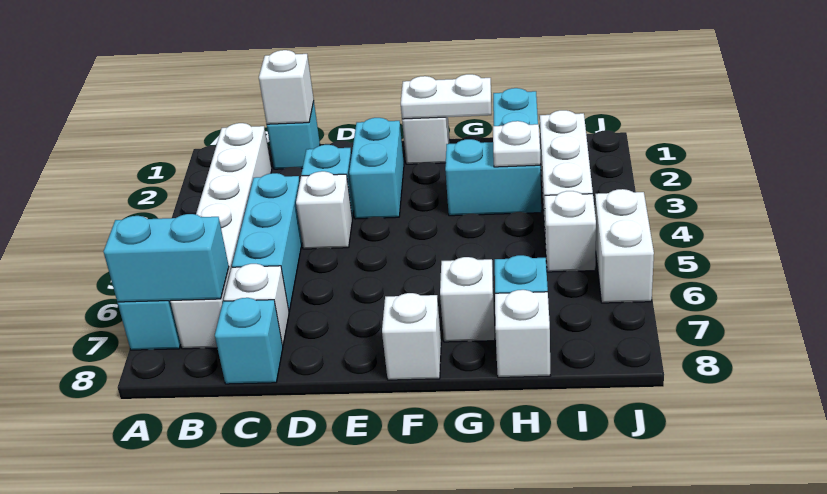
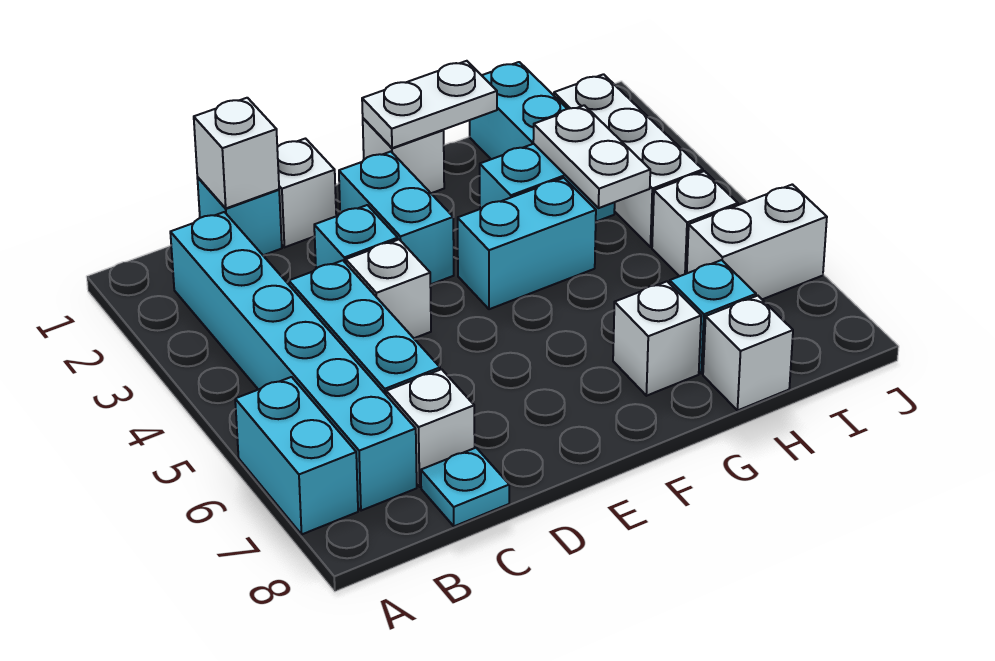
cyan 1x2 brick [104,214,229,302] -> cyan 1x2 brick moved to [458,178,596,309]
white 1x6 brick [170,123,272,349] -> cyan 1x6 brick [170,212,417,511]
cyan 1x1 brick [215,298,283,384] -> cyan 1x1 plate [421,448,509,526]
white 1x1 brick [382,293,441,380] -> white 1x1 brick moved to [277,139,336,247]
white 1x1 plate [493,121,540,167] -> white 1x2 plate [533,105,650,208]
white 1x2 brick [595,189,654,303] -> white 1x2 brick turned to [687,184,827,299]

